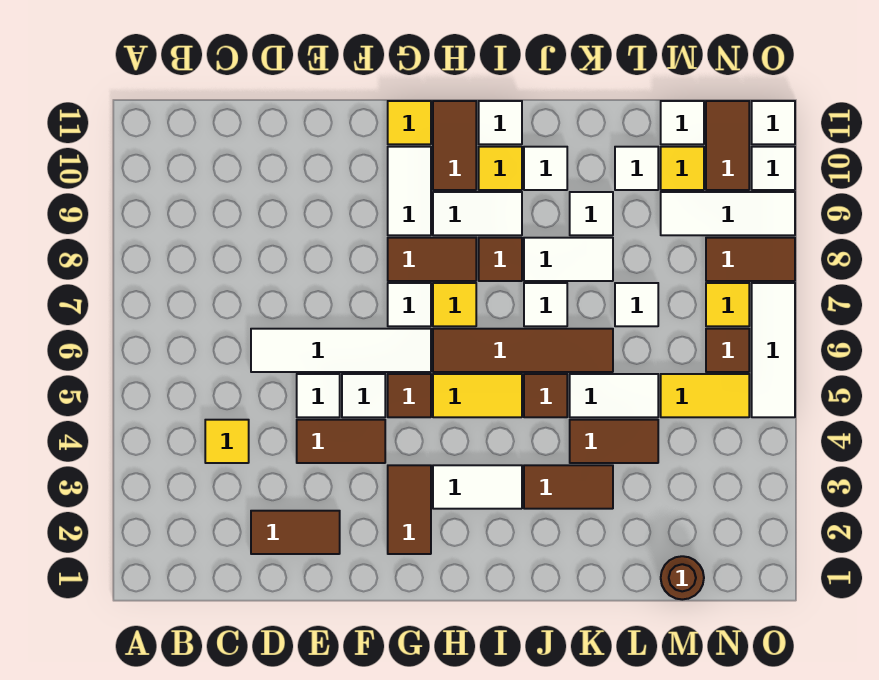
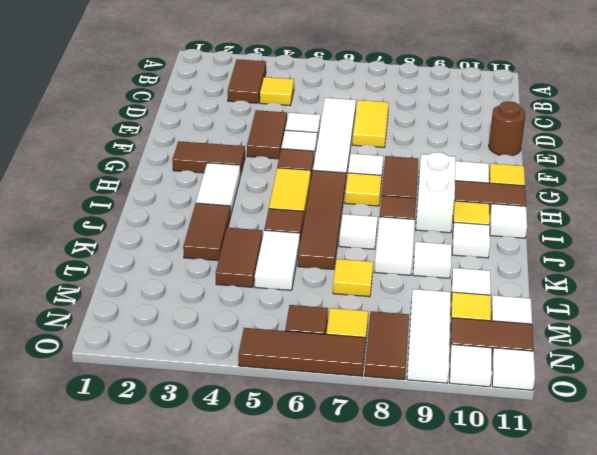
brown 1x2 tile [251,511,340,554] -> brown 1x2 tile moved to [228,59,266,103]
white 1x2 tile [433,192,522,235] -> white 1x2 brick [416,152,456,233]
white 1x1 tile [615,283,658,326] -> yellow 1x1 tile [333,259,373,297]
brown 1x1 round brick [661,556,704,600] -> brown 1x1 round brick moved to [489,101,526,156]
yellow 1x2 tile [661,374,749,417] -> yellow 1x2 tile moved to [353,100,389,147]
white 1x3 tile [752,283,795,417] -> brown 1x3 tile [238,328,366,376]

